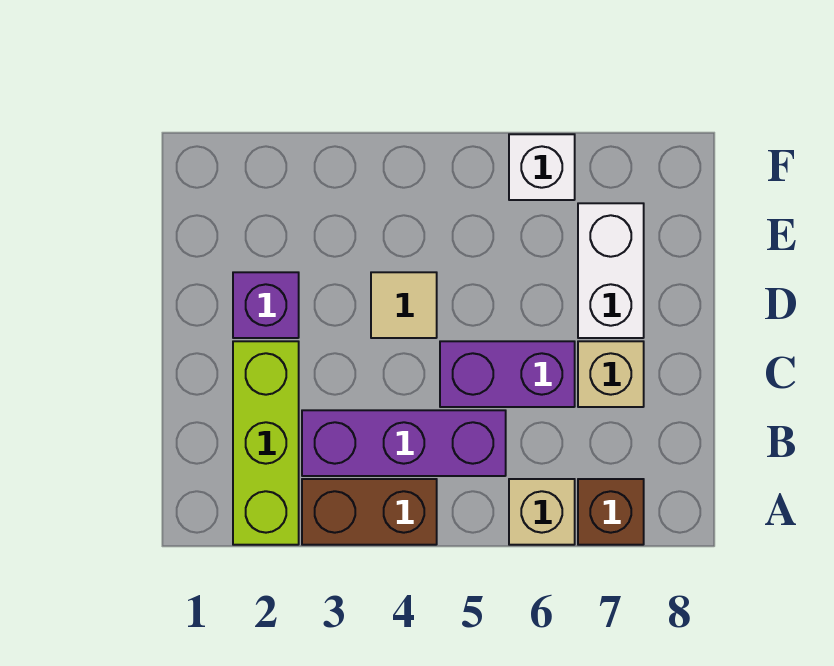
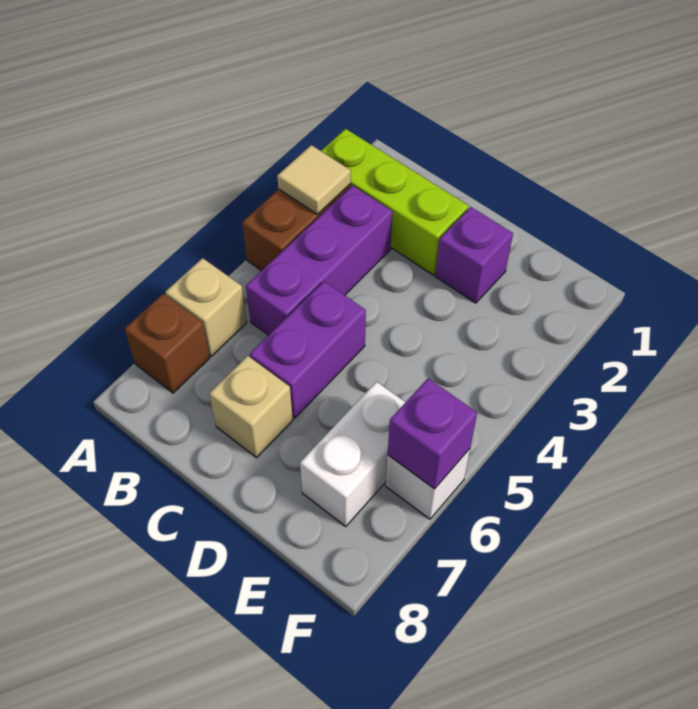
tan 1x1 tile [371,272,437,338] -> tan 1x1 tile moved to [277,145,351,215]
white 1x2 brick [578,203,644,338] -> white 1x2 brick turned to [300,382,406,526]
none -> purple 1x1 brick [388,378,477,489]

